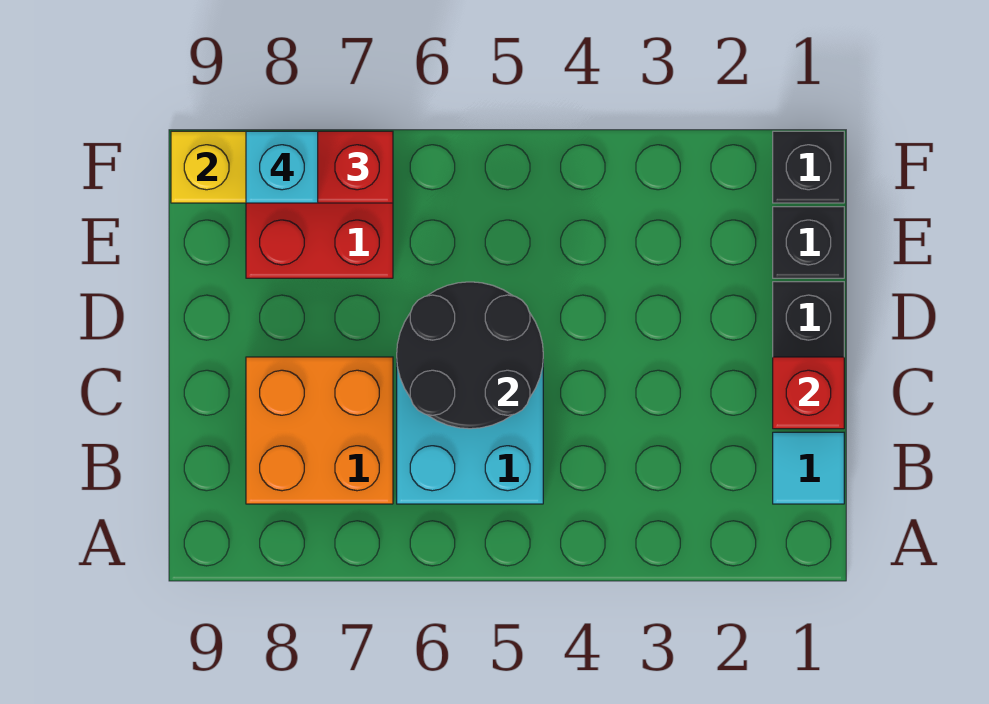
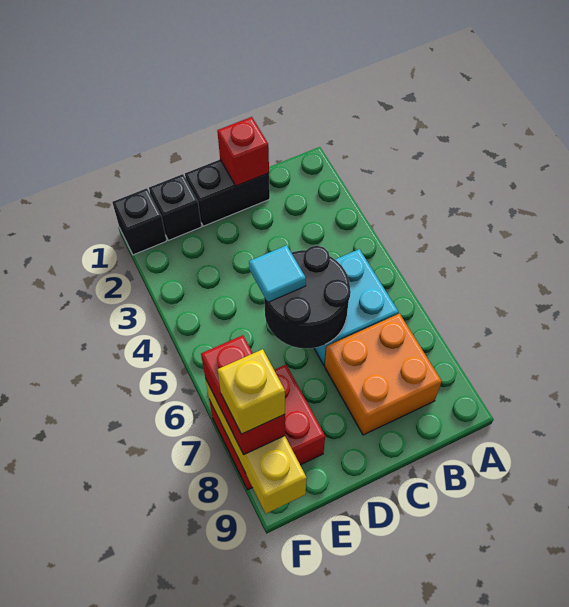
cyan 1x1 tile [773,432,844,504] -> cyan 1x1 tile moved to [249,245,306,302]
cyan 1x1 brick [246,131,318,203] -> yellow 1x1 brick [218,349,285,434]

